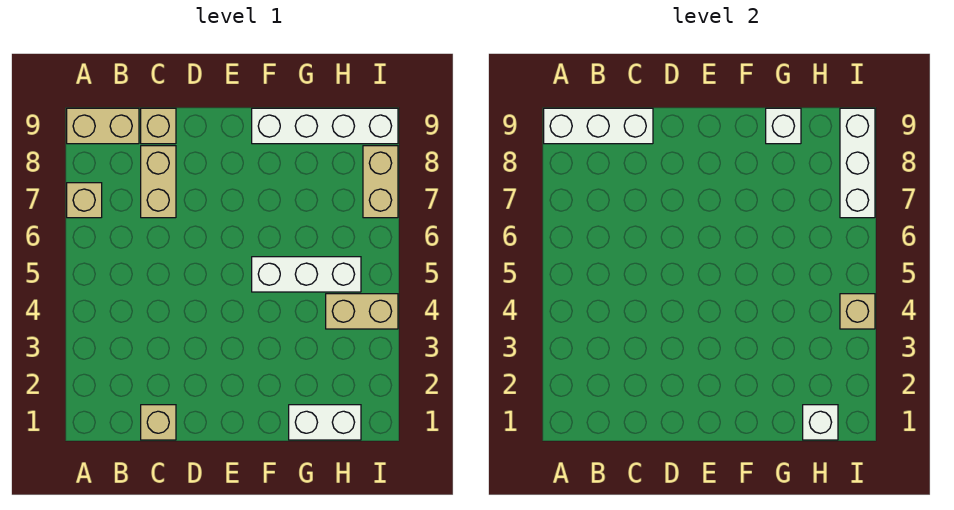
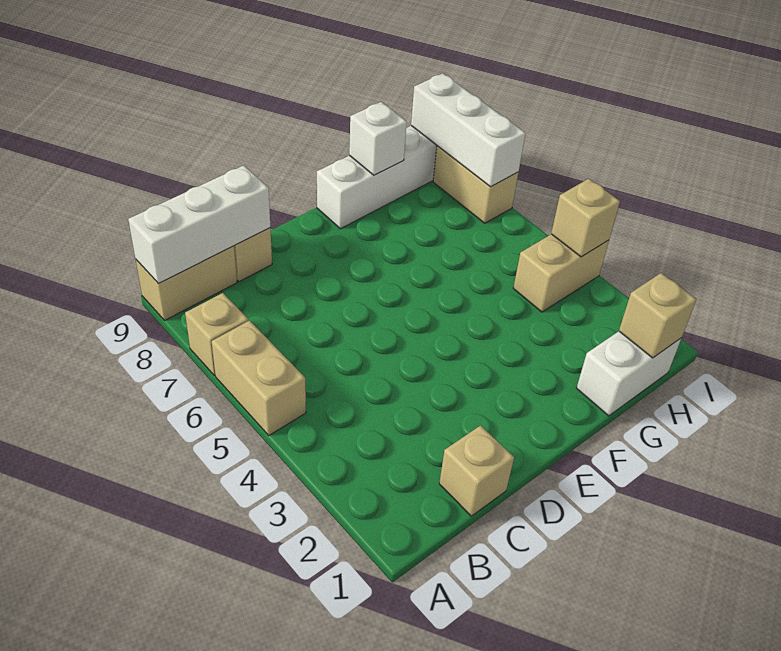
tan 1x2 brick [141,146,176,218] -> tan 1x2 brick moved to [212,321,306,435]
white 1x3 brick [252,257,361,292] -> none
white 1x1 brick [803,405,838,440] -> tan 1x1 brick [619,273,696,358]

